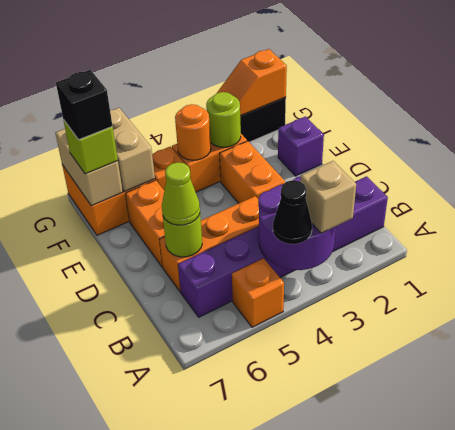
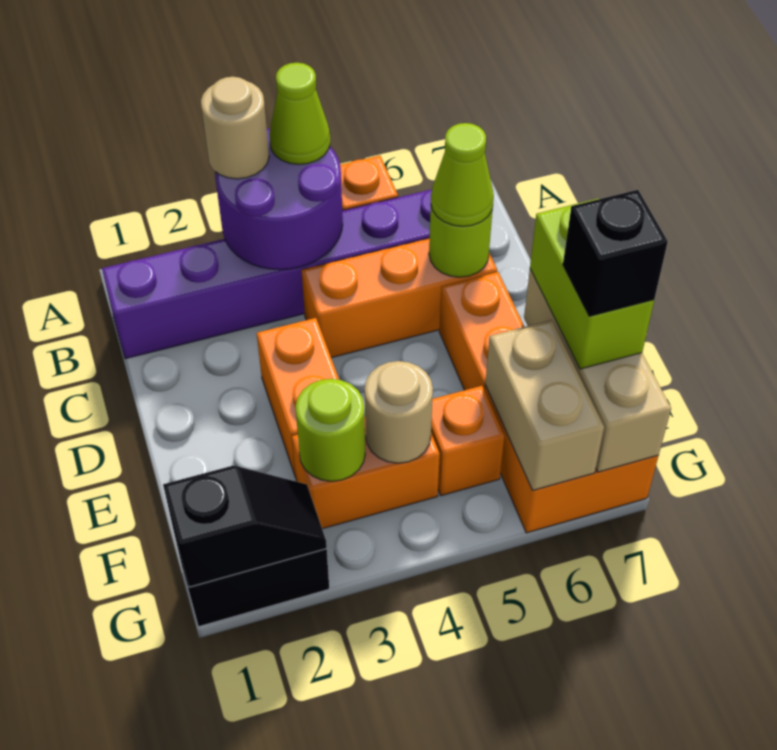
tan 1x1 brick [300,161,356,233] -> tan 1x1 round brick [201,77,269,179]
black 1x1 cone [273,180,312,244] -> lime 1x1 cone [269,63,330,164]
purple 1x1 brick [278,116,324,176] -> none
orange 1x1 round brick [175,104,211,160] -> tan 1x1 round brick [365,361,433,463]
tan 1x2 brick [55,129,123,206] -> tan 1x3 brick [524,269,671,472]
lime 1x1 brick [63,120,118,174] -> lime 1x2 brick [530,198,654,369]
orange 1x2 slope [216,49,287,116] -> black 1x2 slope [163,465,327,587]

